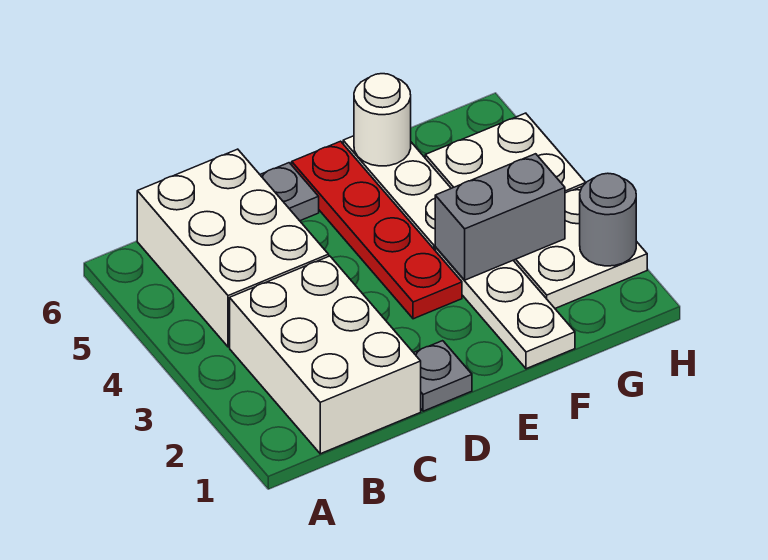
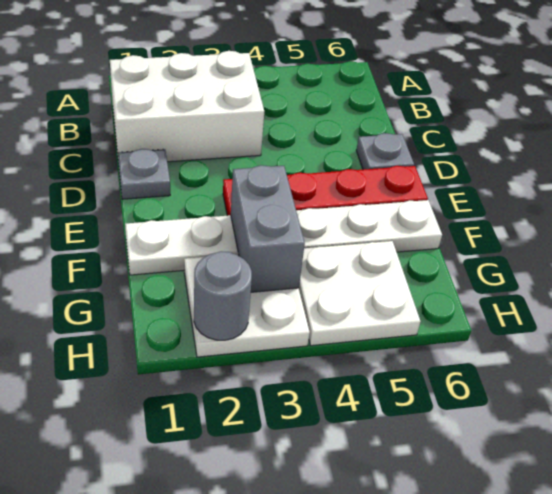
white 2x3 brick [137,149,329,347] -> none
white 1x1 round brick [354,74,411,166] -> none

